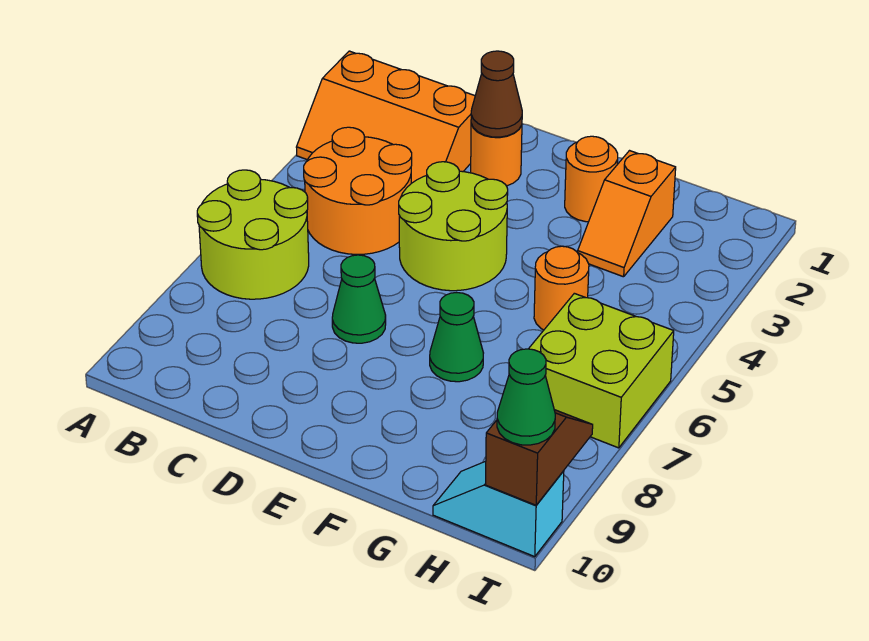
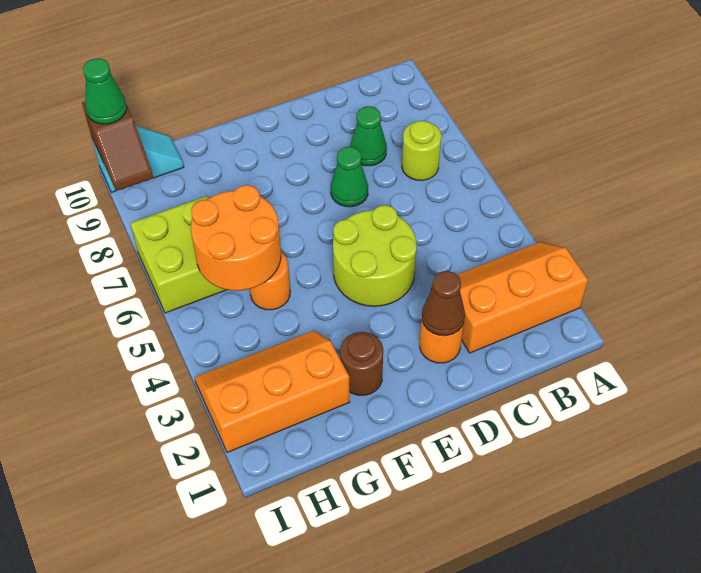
lime 2x2 round brick [197,170,309,299] -> lime 1x1 round brick [402,121,441,180]
orange 2x2 round brick [304,127,412,254] -> orange 2x2 round brick moved to [191,185,281,291]
orange 1x1 round brick [565,136,618,222] -> brown 1x1 round brick [340,332,383,395]
green 1x1 cone [430,293,483,382] -> green 1x1 cone moved to [350,106,387,166]
orange 1x2 slope [578,151,676,277] -> orange 2x3 slope [195,331,350,453]

